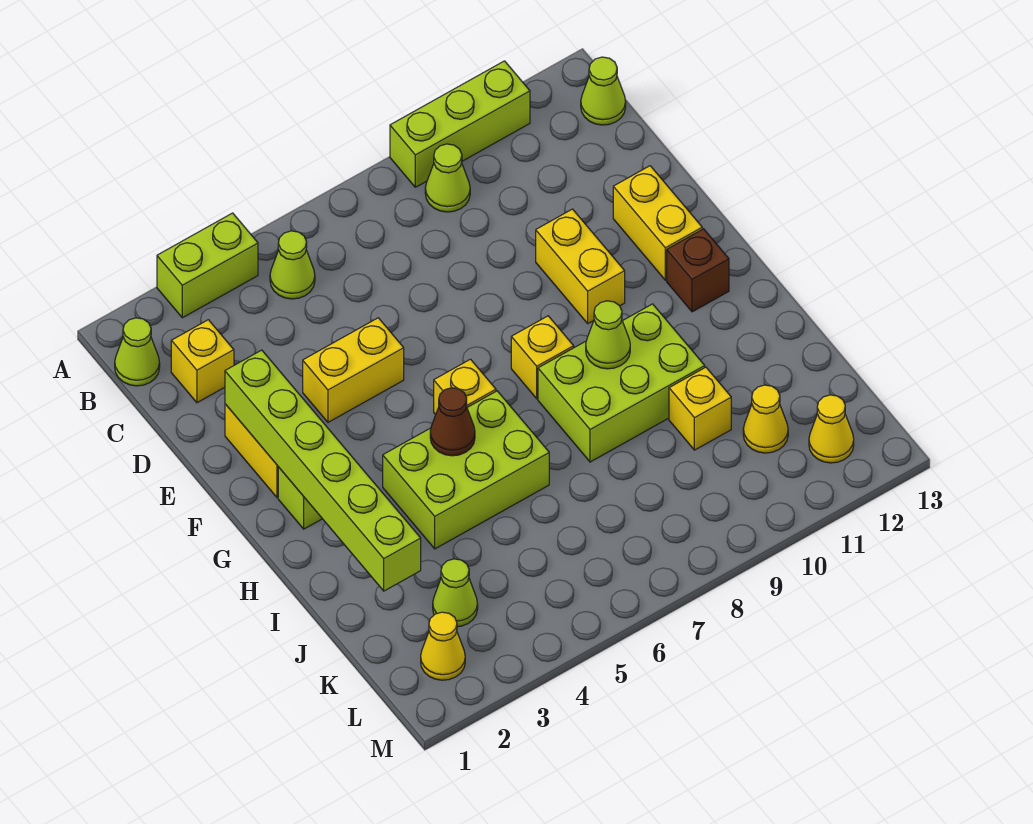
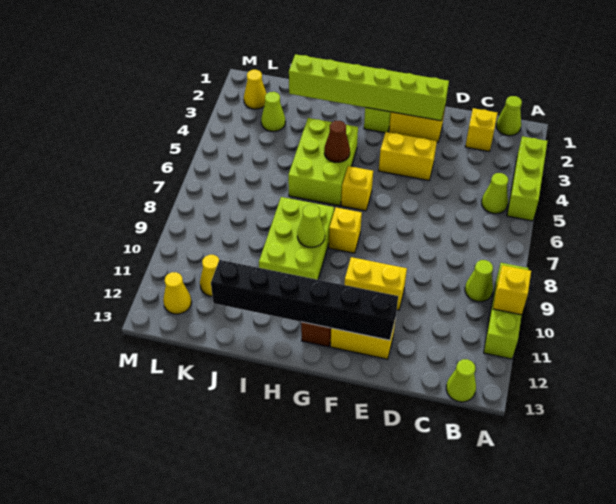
lime 1x2 brick [157,213,258,318] -> lime 1x3 brick [507,136,547,221]
yellow 1x2 brick [303,318,404,422] -> yellow 1x2 brick turned to [379,132,437,180]
none -> black 1x6 brick [211,260,398,340]
yellow 1x1 brick [669,367,731,450] -> yellow 1x1 brick moved to [493,265,531,315]

